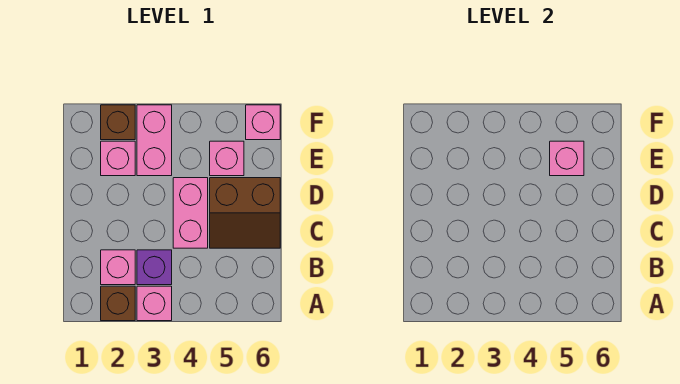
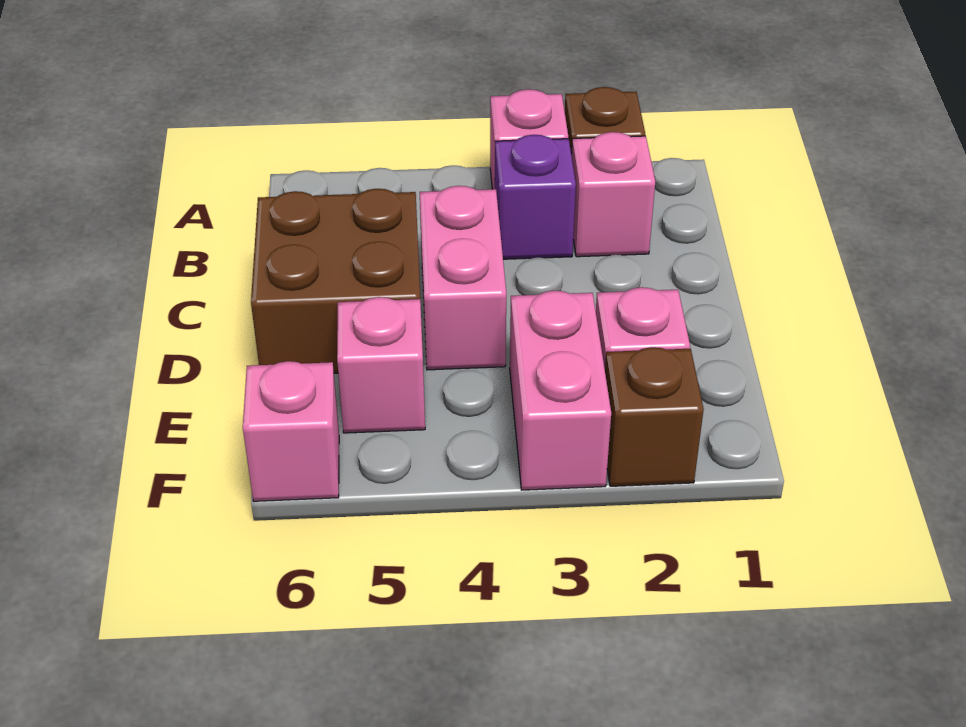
brown 2x2 slope [210,178,280,248] -> brown 2x2 brick [251,189,420,373]
pink 1x1 brick [550,141,584,176] -> none

